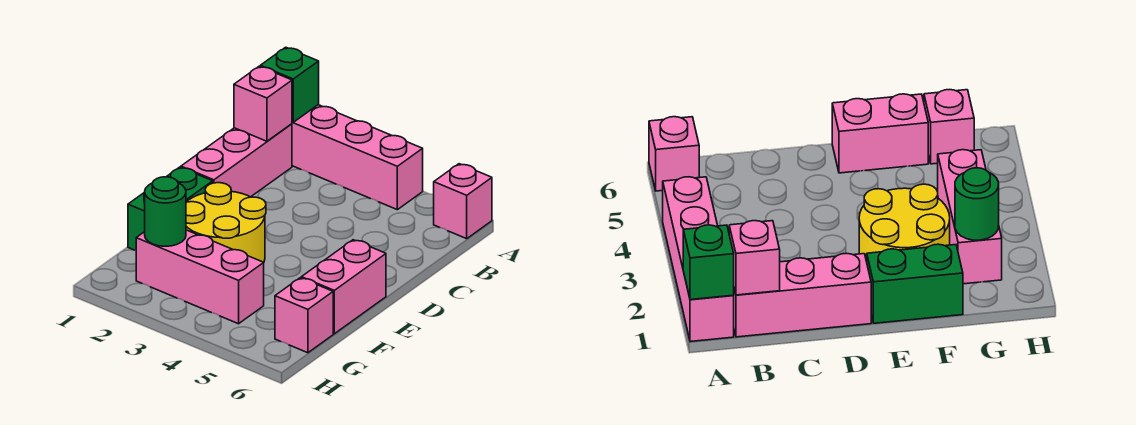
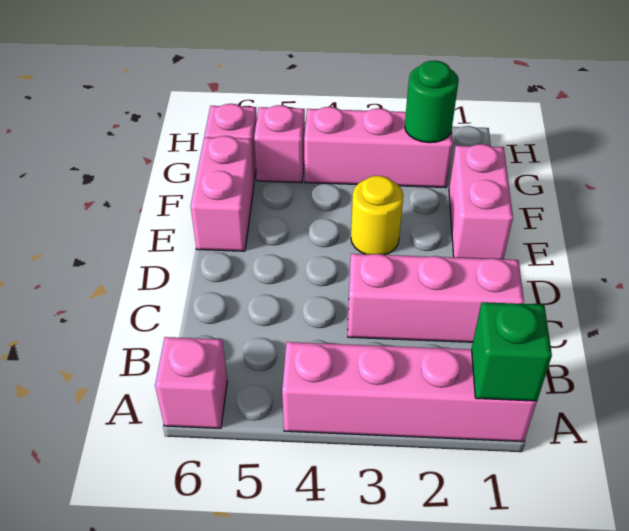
pink 1x3 brick [181,124,292,197] -> pink 1x3 brick turned to [348,254,524,342]
pink 1x1 brick [234,66,292,141] -> pink 1x1 brick moved to [254,105,305,183]
green 1x2 brick [128,167,213,251] -> pink 1x2 brick [449,144,513,259]
yellow 2x2 round brick [186,183,266,262] -> yellow 1x1 round brick [351,176,403,255]

